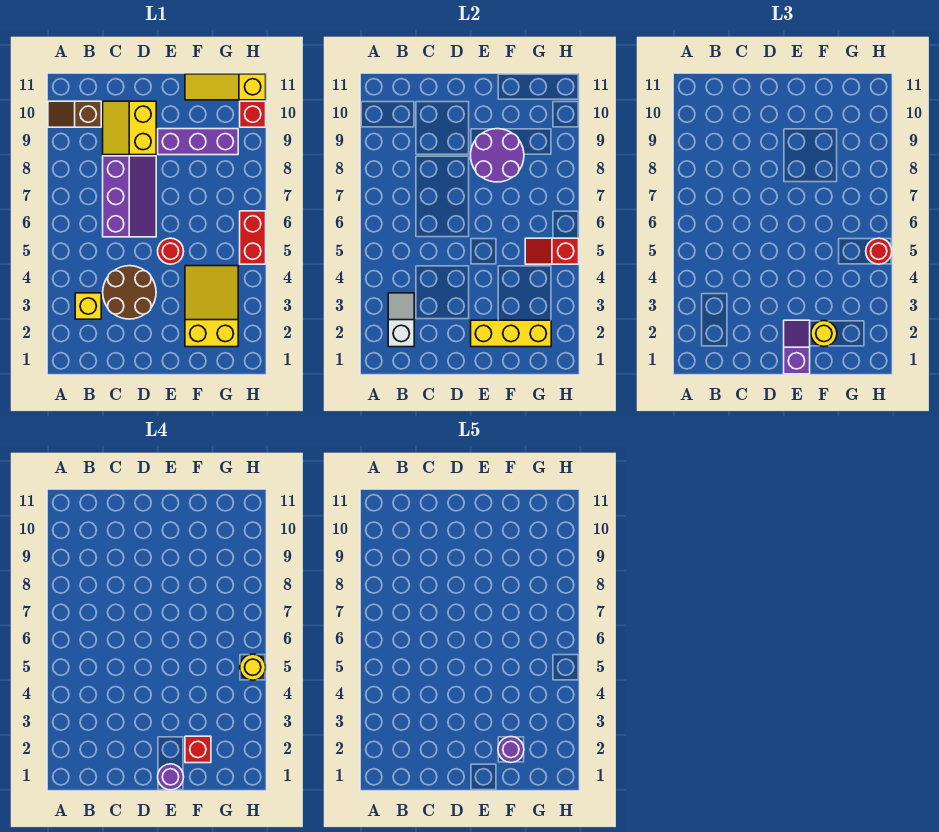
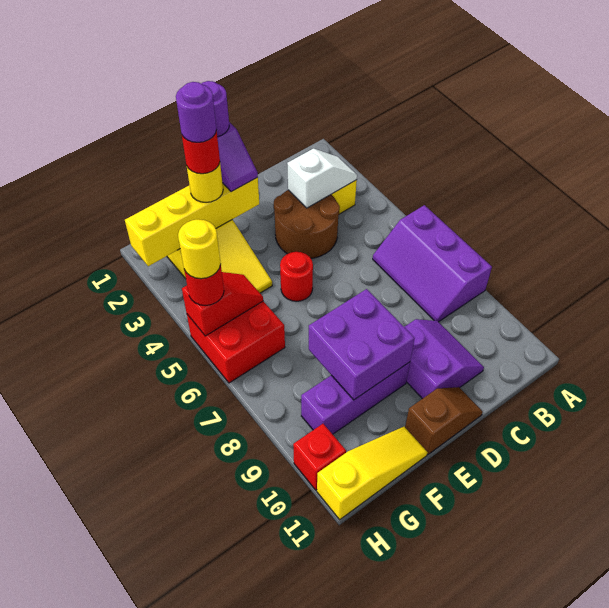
brown 1x2 slope [48,101,101,127] -> brown 1x2 slope moved to [405,387,483,454]
white 1x2 slope [388,293,414,347] -> white 1x2 slope turned to [287,149,357,208]
purple 2x3 slope [103,156,156,237] -> purple 2x3 slope moved to [373,205,492,322]
yellow 2x2 slope [103,101,156,155] -> purple 2x2 slope [405,319,484,399]
yellow 1x3 brick [471,320,551,347] -> yellow 1x4 brick [125,178,259,266]
purple 2x2 round brick [471,129,524,182] -> purple 2x2 brick [309,289,415,400]
red 1x1 brick [185,736,211,763] -> red 1x1 round brick [182,130,220,174]
red 1x2 brick [240,211,266,264] -> red 2x2 brick [187,301,285,383]

